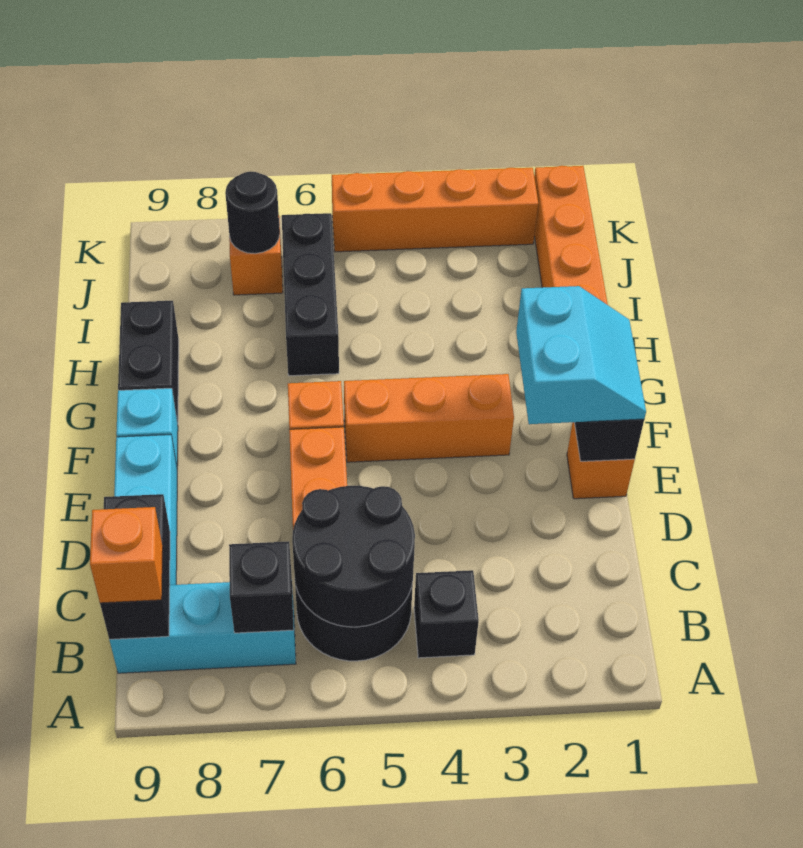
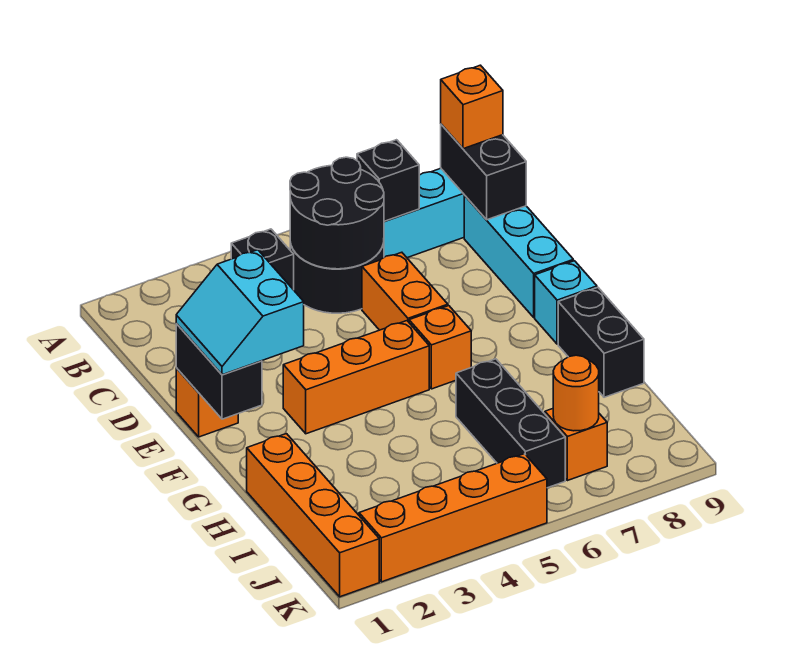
black 1x1 round brick [225,172,280,253] -> orange 1x1 round brick [553,355,599,431]

